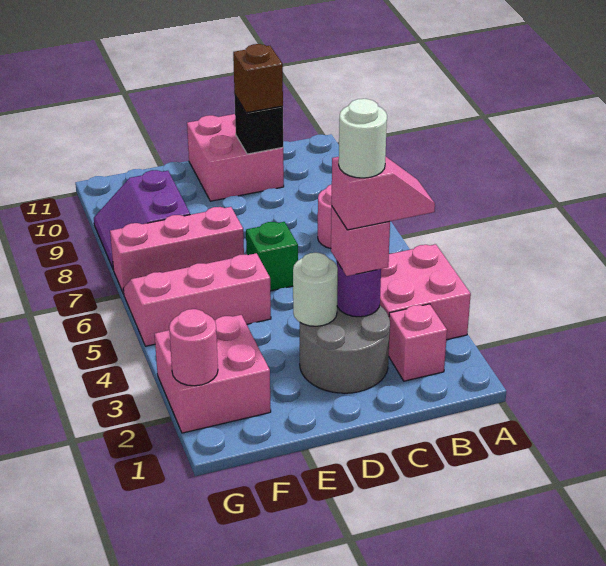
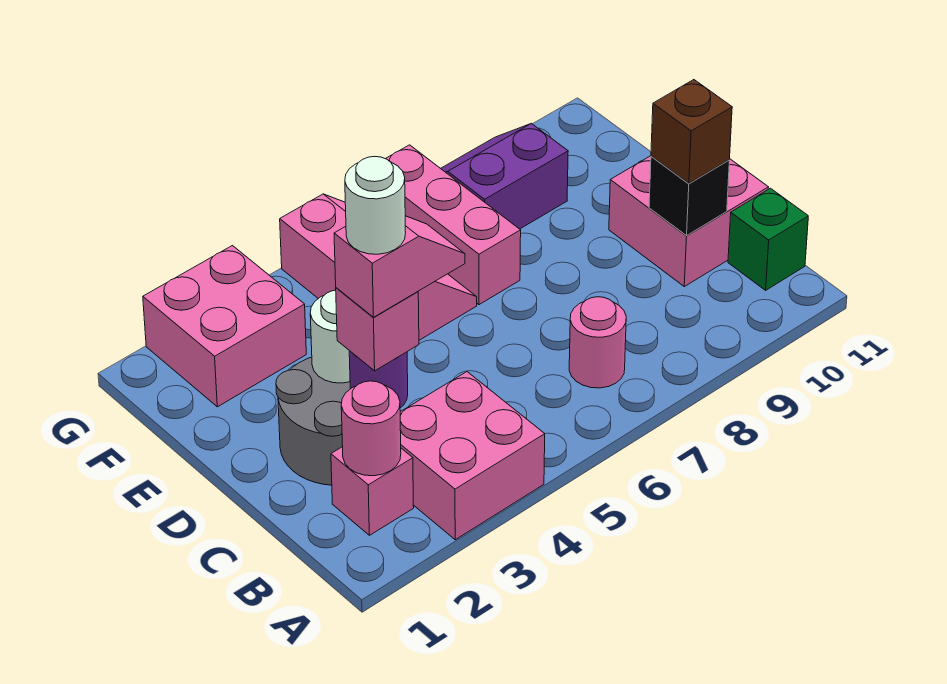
pink 1x2 slope [332,156,435,230] -> pink 1x2 slope turned to [334,216,465,317]
green 1x1 brick [246,222,298,291] -> green 1x1 brick moved to [728,188,808,290]
pink 1x1 round brick [169,309,218,386] -> pink 1x1 round brick moved to [341,381,401,476]

